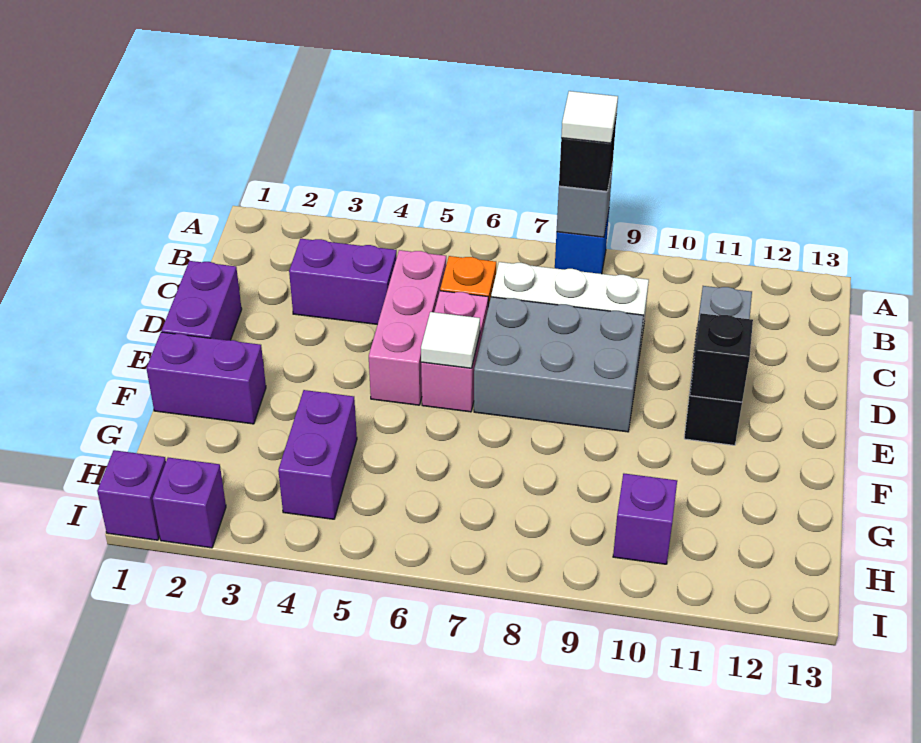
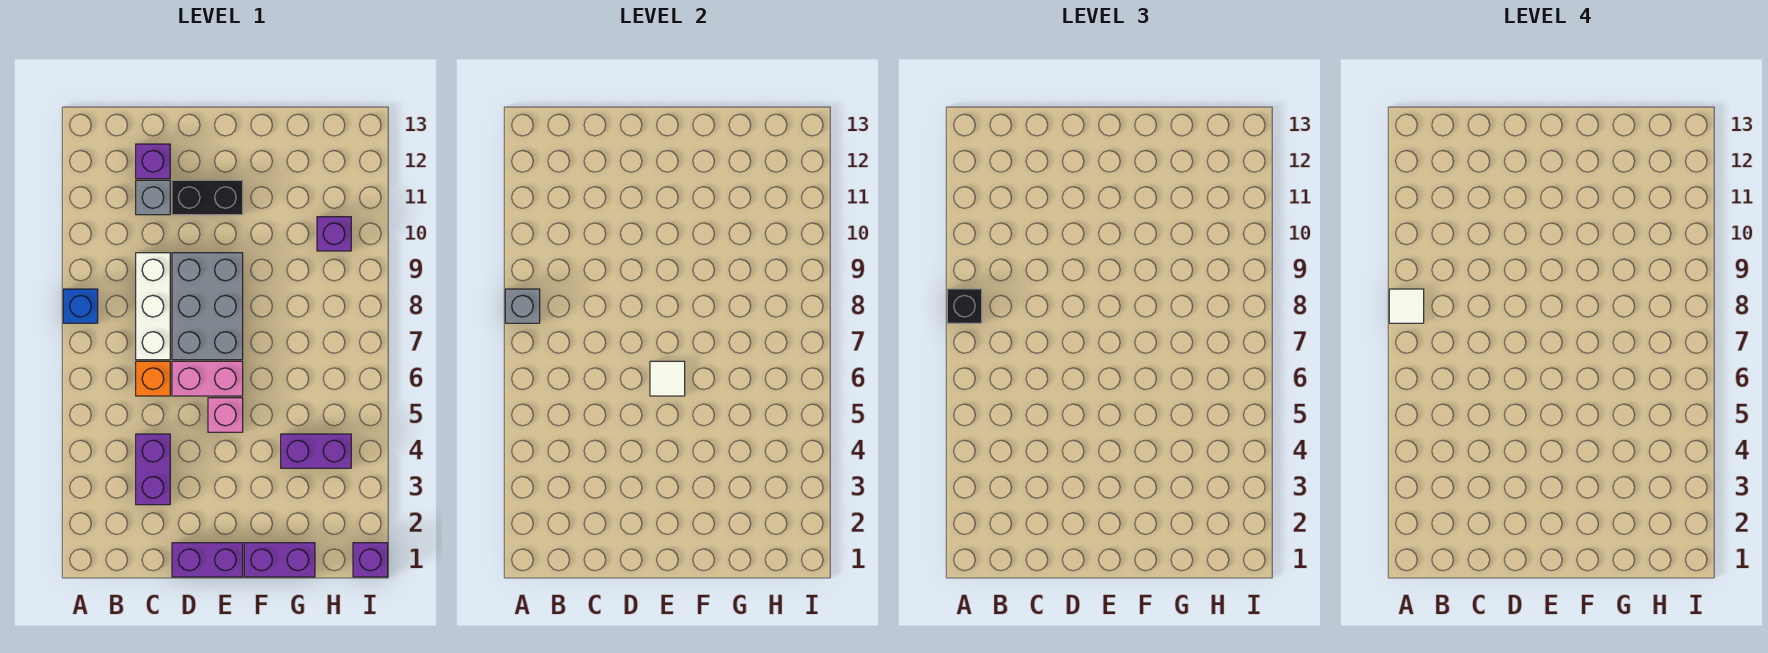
pink 1x3 brick [369,250,446,405] -> pink 1x1 brick [208,398,243,432]
black 1x1 brick [690,313,753,402] -> none
purple 1x2 brick [146,332,266,424] -> purple 1x2 brick turned to [244,543,315,577]
purple 1x1 brick [153,458,226,548] -> purple 1x1 brick moved to [136,144,170,179]

